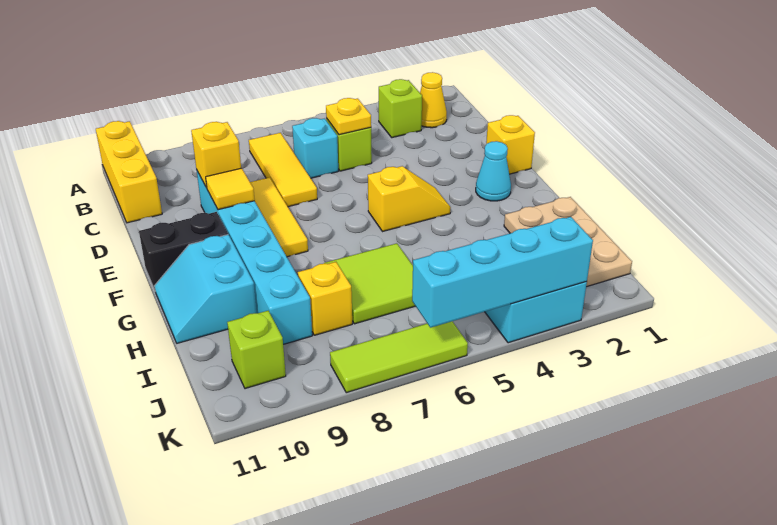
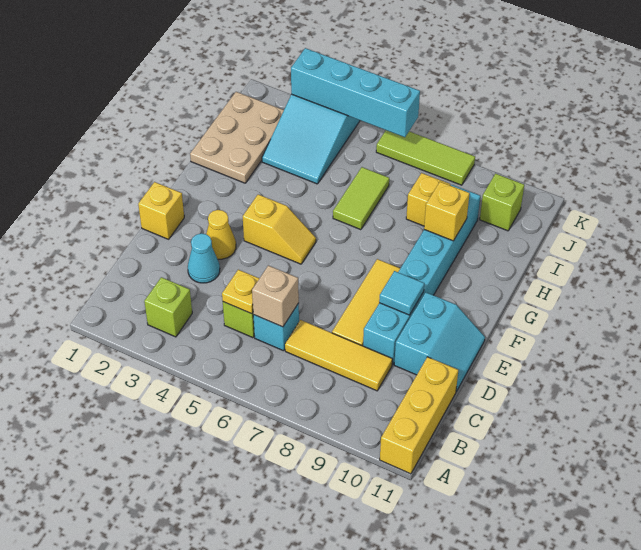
yellow 1x1 cone [420,72,447,128] -> yellow 1x1 cone moved to [206,210,236,259]
yellow 1x3 tile [249,133,317,207] -> yellow 1x3 tile turned to [285,320,392,391]
none -> tan 1x1 brick [252,265,299,327]
yellow 1x1 brick [191,122,241,188] -> yellow 1x1 brick moved to [424,182,470,241]
yellow 1x1 tile [206,168,255,210] -> cyan 1x1 tile [379,271,424,315]
cyan 1x1 cone [476,141,511,201] -> cyan 1x1 cone moved to [188,233,220,283]
yellow 1x2 slope [368,166,451,232] -> yellow 1x2 slope turned to [243,194,316,264]
black 1x2 brick [139,212,228,290] -> none
cyan 2x2 slope [154,235,257,343] -> cyan 2x2 slope moved to [394,292,485,392]
lime 2x2 tile [324,243,415,324] -> lime 1x2 tile [333,167,389,230]

